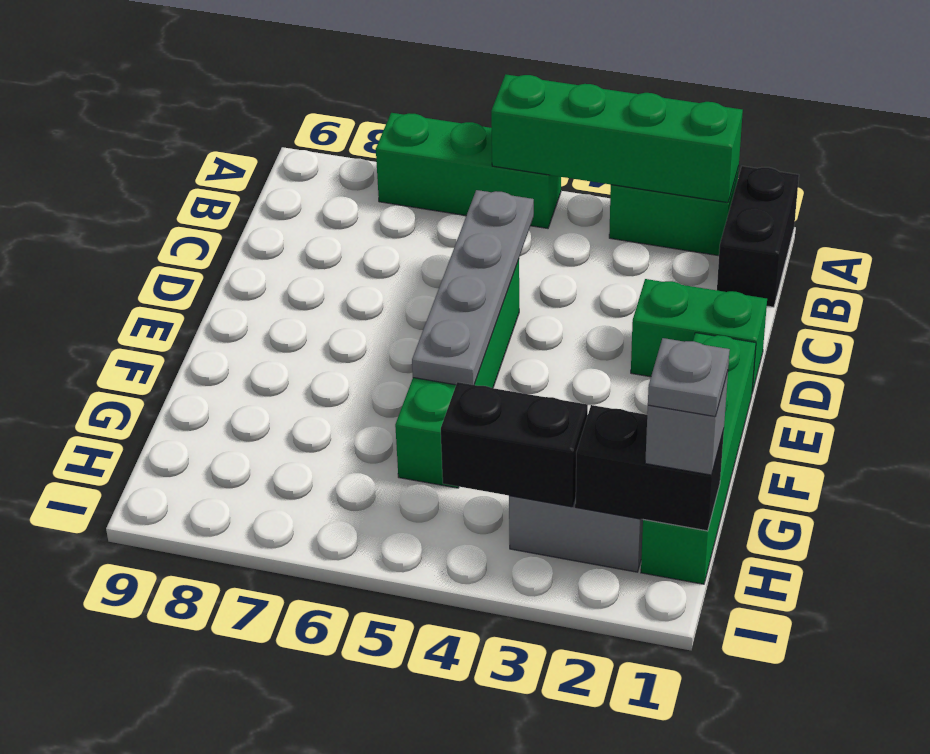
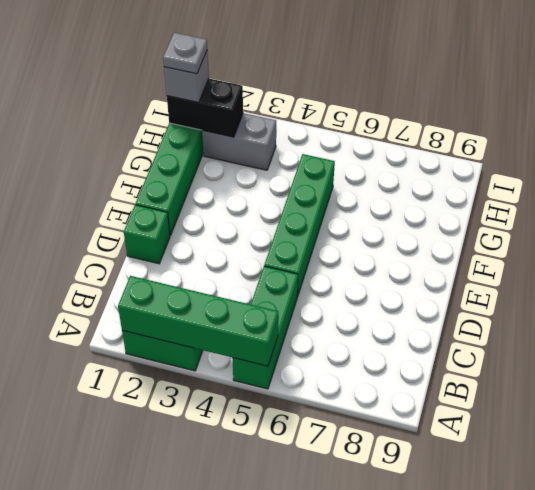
black 1x2 brick [717,166,799,307] -> none
green 1x3 brick [376,113,561,228] -> green 1x3 brick turned to [232,266,298,389]
grey 1x4 plate [412,190,534,385] -> none
green 1x2 brick [631,279,767,393] -> green 1x1 brick [124,205,170,264]
black 1x2 brick [441,382,588,507] -> none

